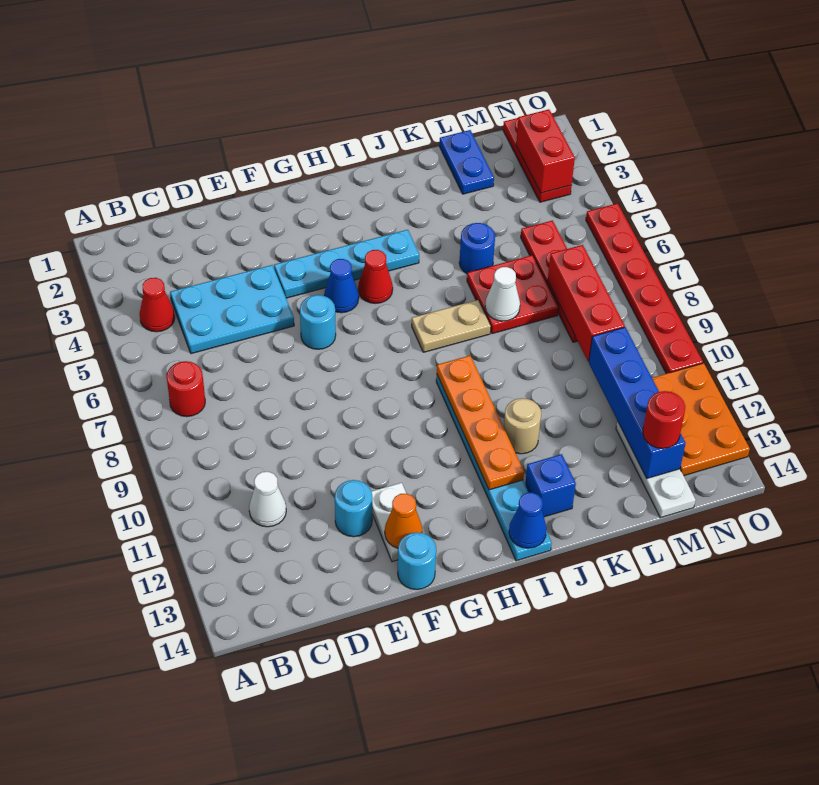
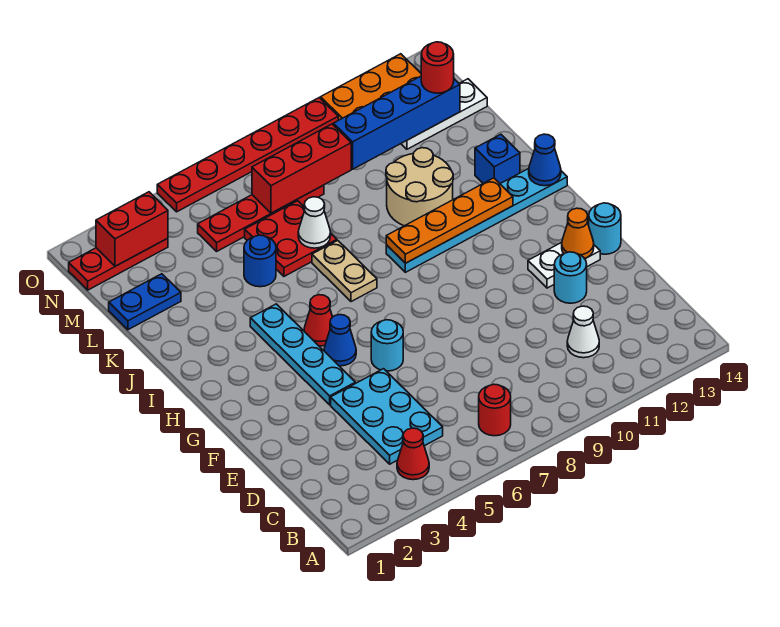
tan 1x1 round brick [504,398,541,454] -> tan 2x2 round brick [386,148,453,226]

